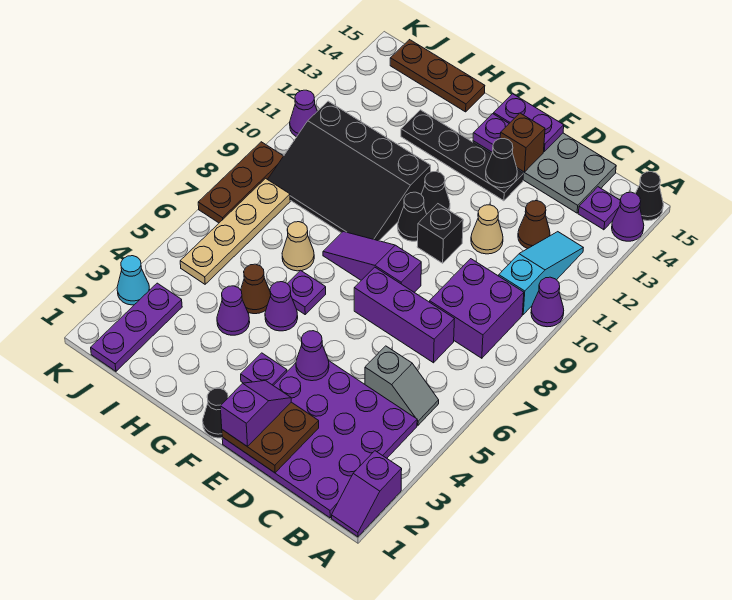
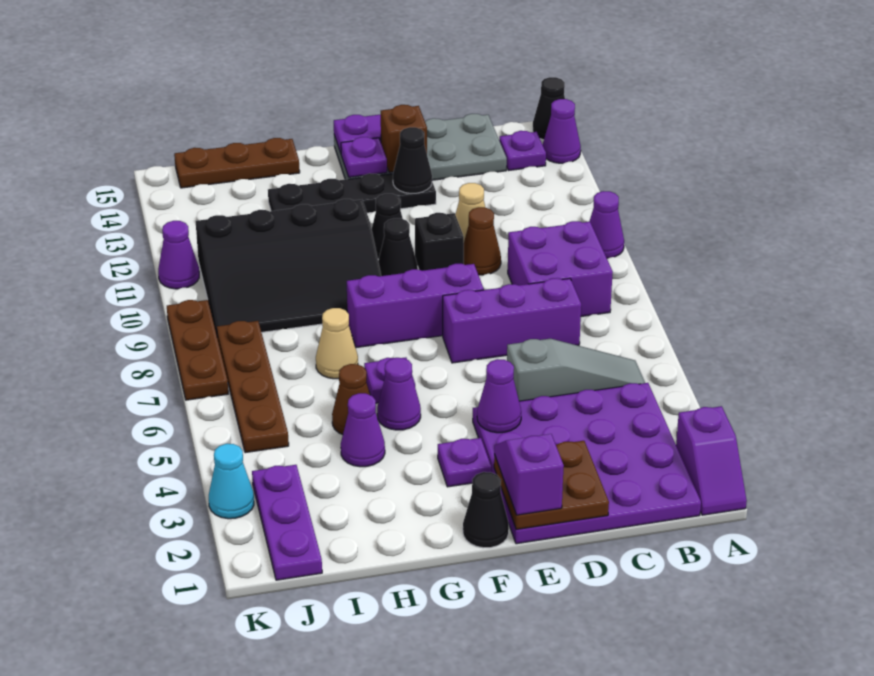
grey 1x2 slope [365,346,439,425] -> grey 1x3 slope [507,339,645,401]
cyan 1x3 slope [499,232,583,314] -> none
brown 1x1 cone [518,201,550,249] -> brown 1x1 cone moved to [464,207,501,275]
purple 1x3 slope [323,232,421,292] -> purple 1x3 brick [347,264,484,348]
tan 1x4 plate [180,178,290,284] -> brown 1x4 plate [217,321,289,453]

